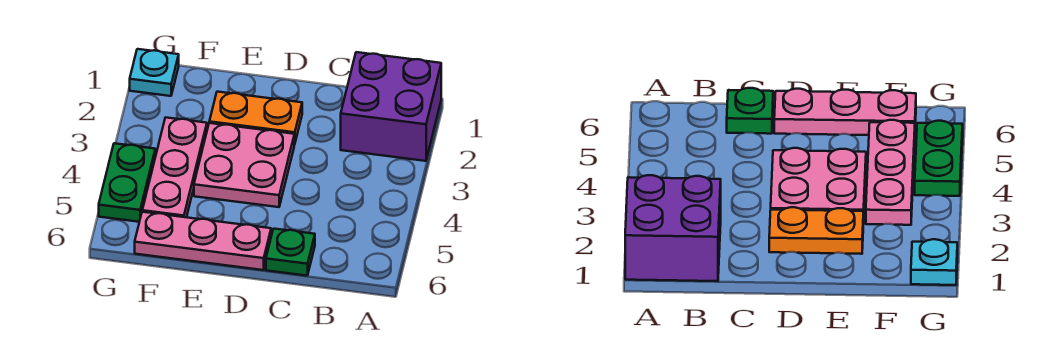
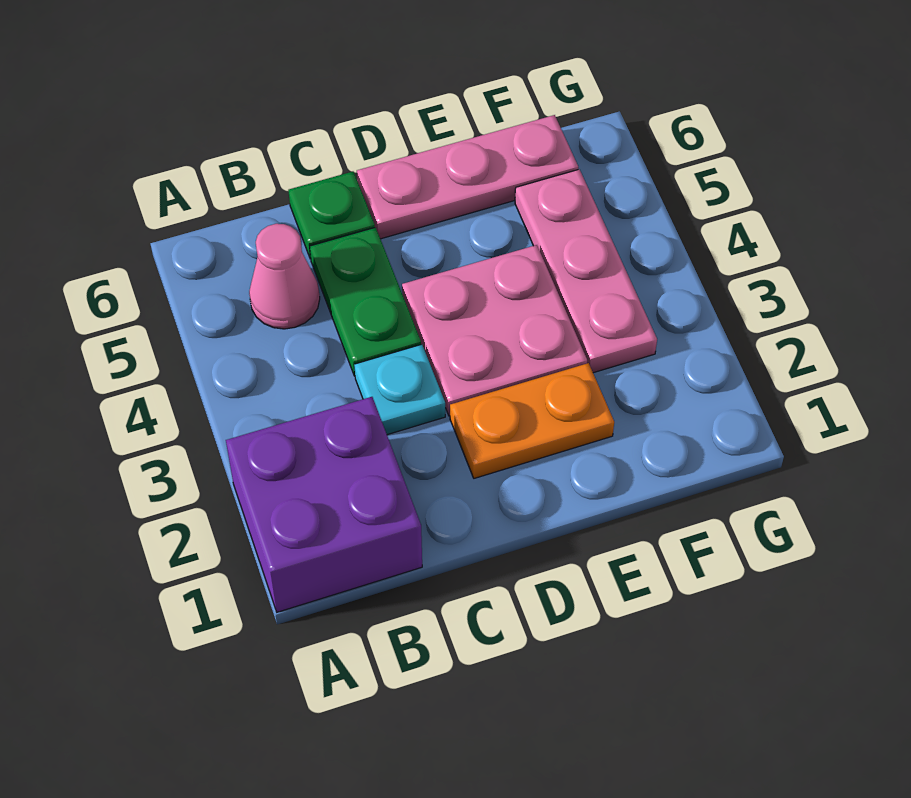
none -> pink 1x1 cone [249,224,320,329]
cyan 1x1 plate [130,49,179,96] -> cyan 1x1 plate moved to [354,345,445,435]
green 1x2 plate [99,143,155,222] -> green 1x2 plate moved to [310,227,421,376]

